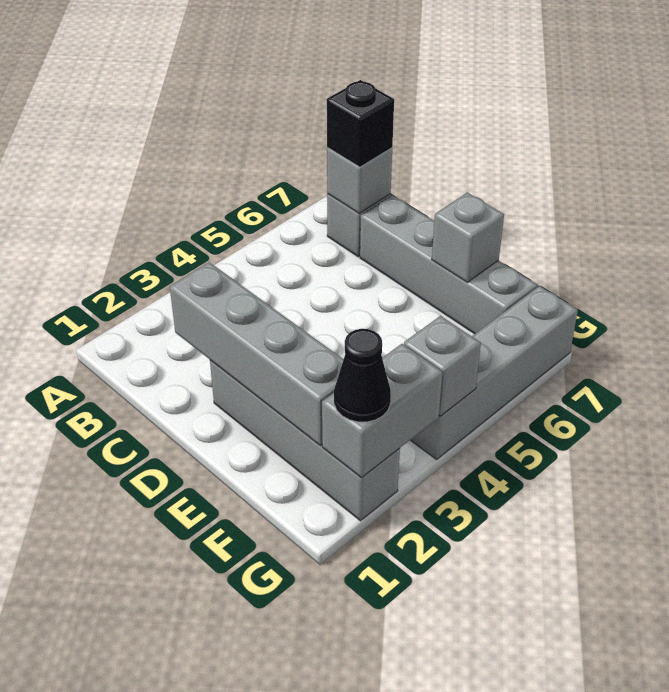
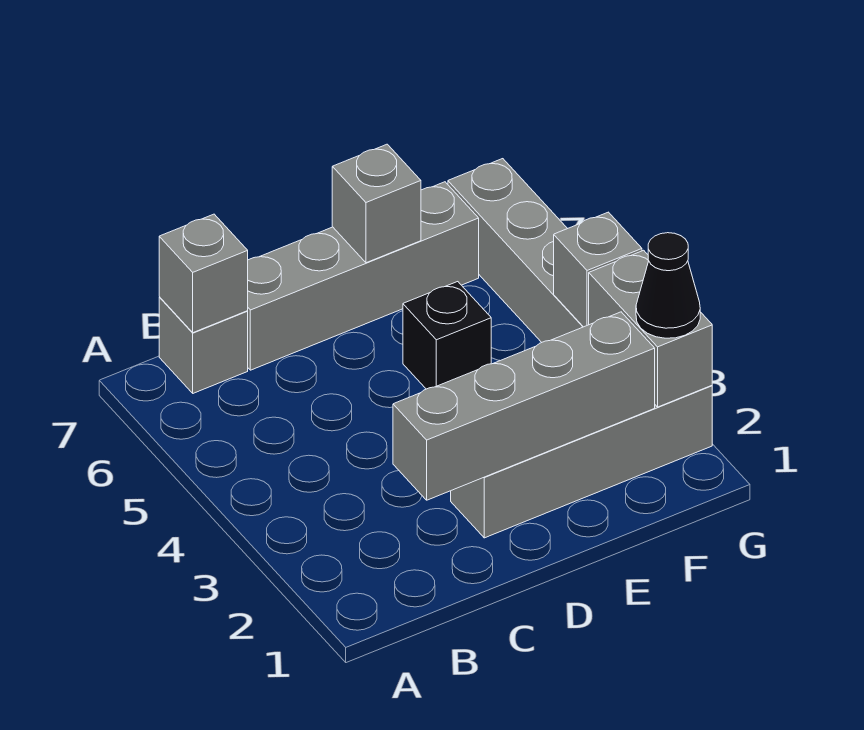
black 1x1 brick [327,80,394,167] -> black 1x1 brick moved to [403,282,491,389]

